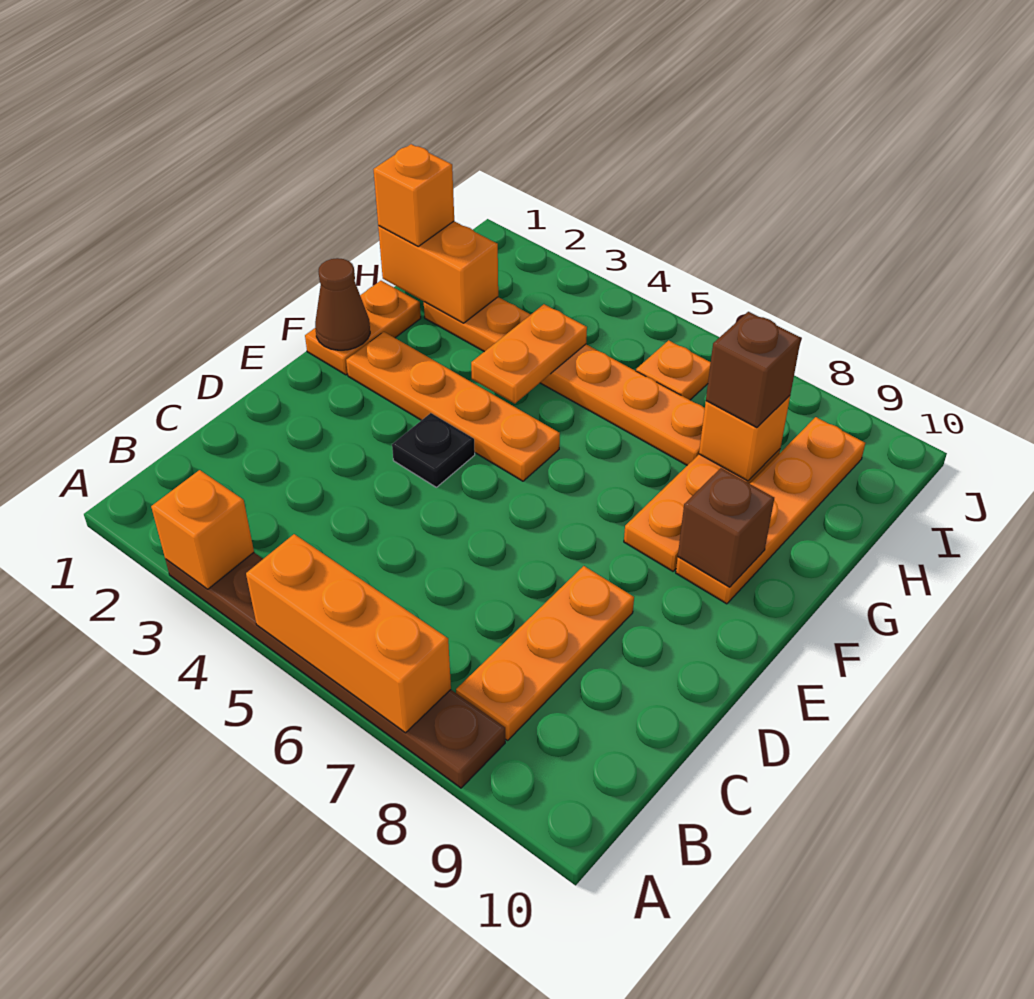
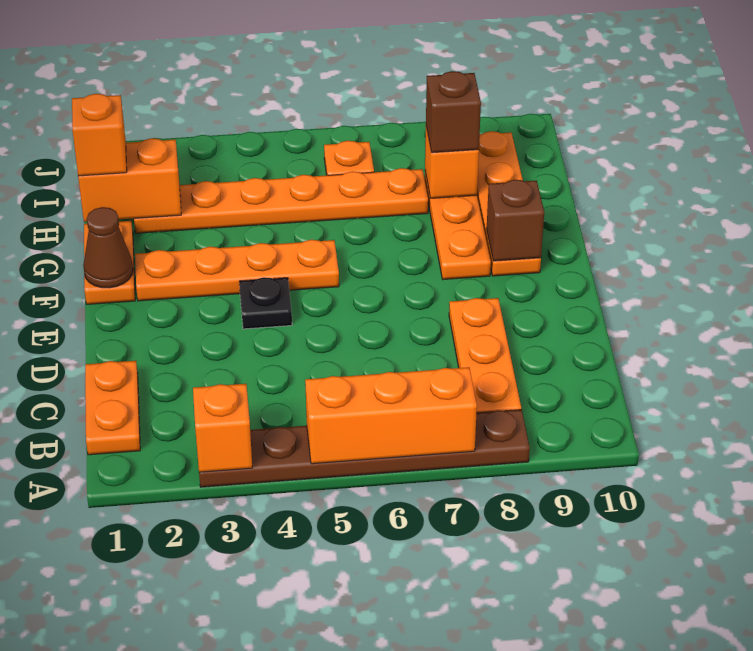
orange 1x2 plate [471,304,587,404] -> orange 1x2 plate moved to [85,361,140,455]

